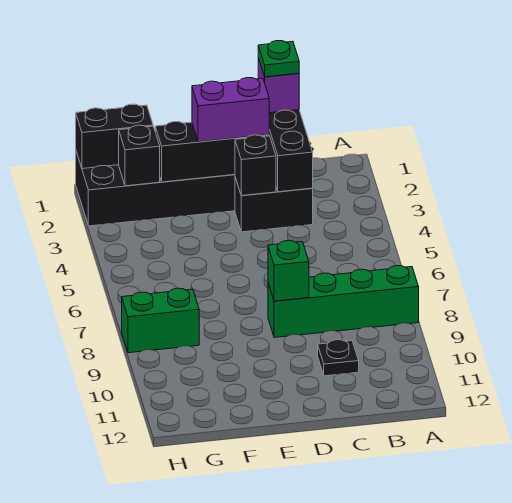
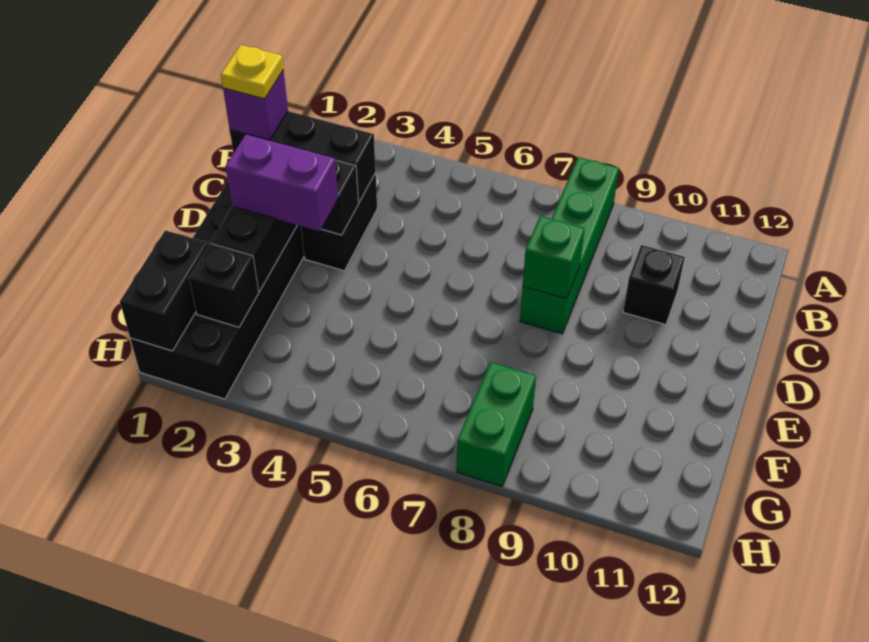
green 1x1 plate [258,41,299,77] -> yellow 1x1 plate [221,45,283,99]
black 1x1 plate [318,340,359,376] -> black 1x1 brick [623,245,685,325]
purple 1x2 brick [192,78,269,142] -> purple 1x2 brick turned to [225,134,338,231]

